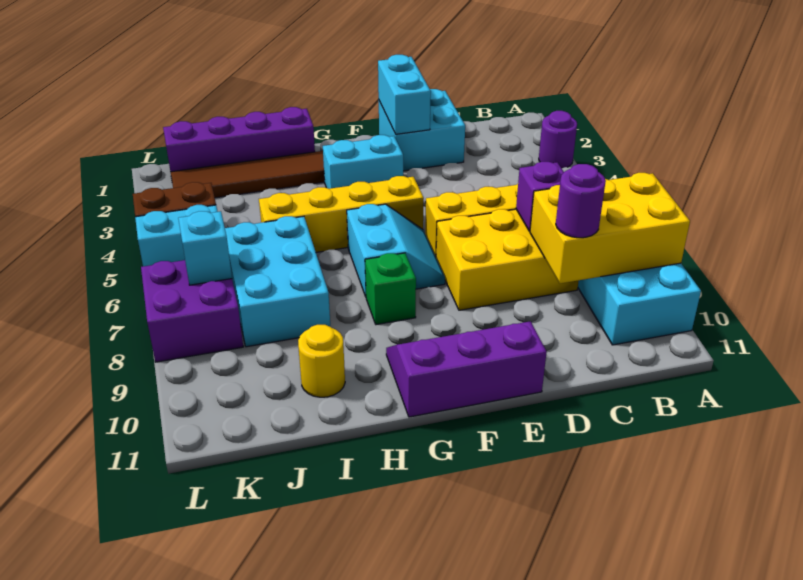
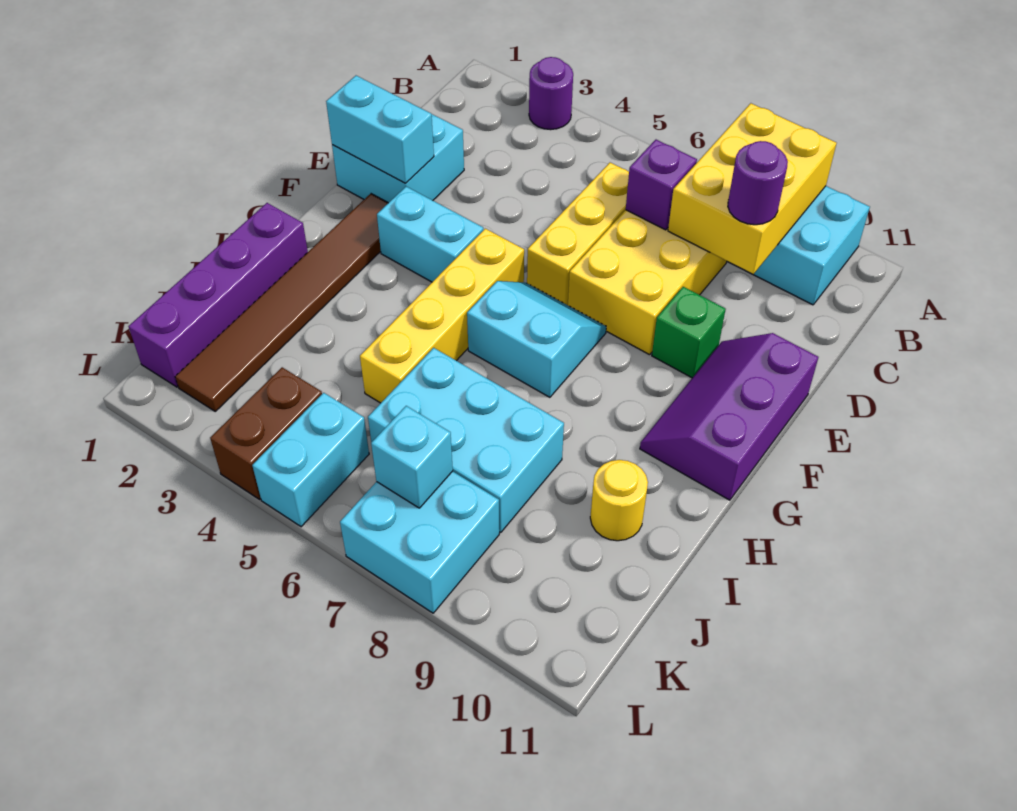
cyan 1x2 brick [323,135,403,189] -> cyan 1x2 brick turned to [377,187,483,282]
green 1x1 brick [365,253,416,325] -> green 1x1 brick moved to [652,287,726,378]
purple 2x2 brick [141,260,243,362] -> cyan 2x2 brick [340,471,499,613]

